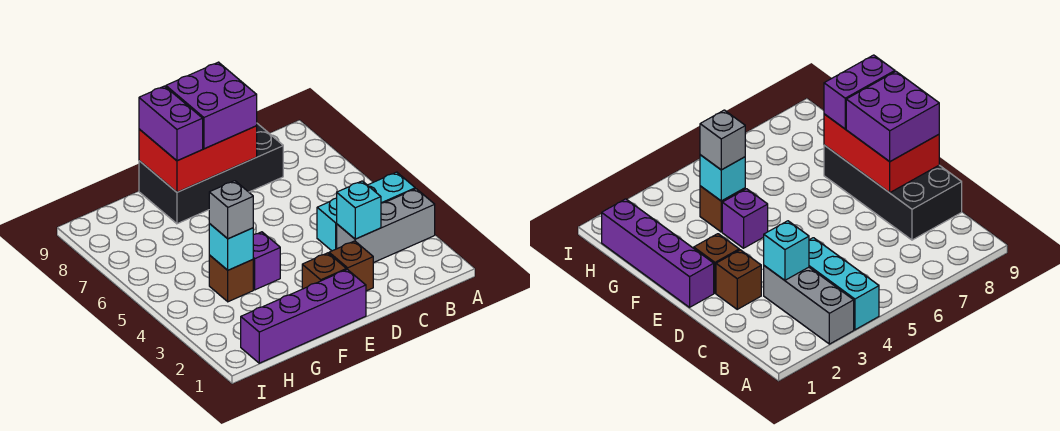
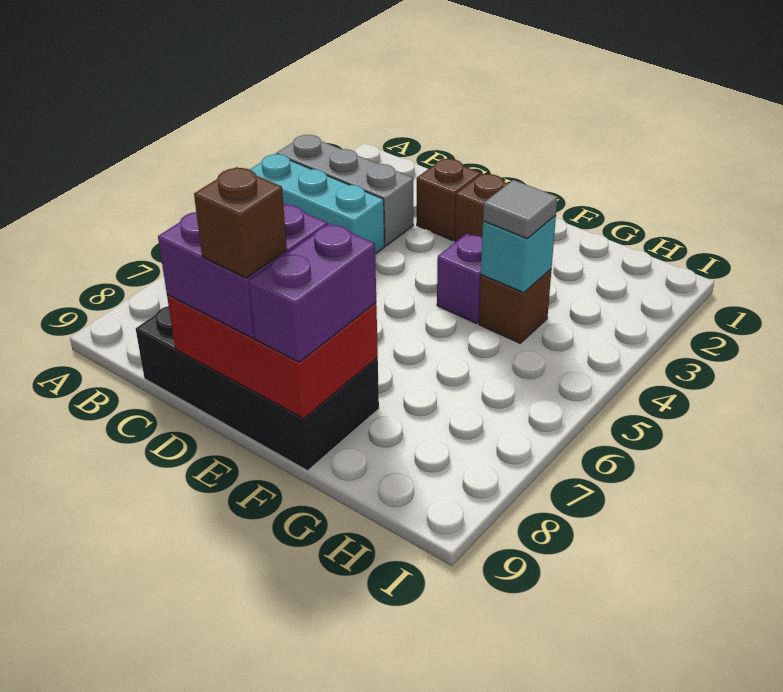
cyan 1x1 brick [337,181,381,239] -> none
purple 1x4 brick [241,269,366,363] -> none
none -> brown 1x1 brick [194,167,287,278]
grey 1x1 brick [209,181,253,239] -> grey 1x1 tile [483,180,558,238]

